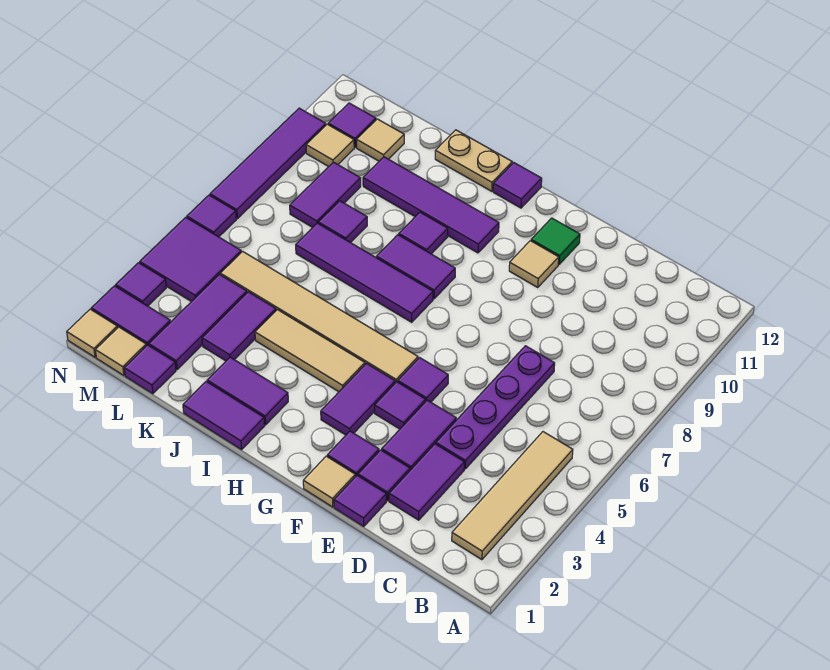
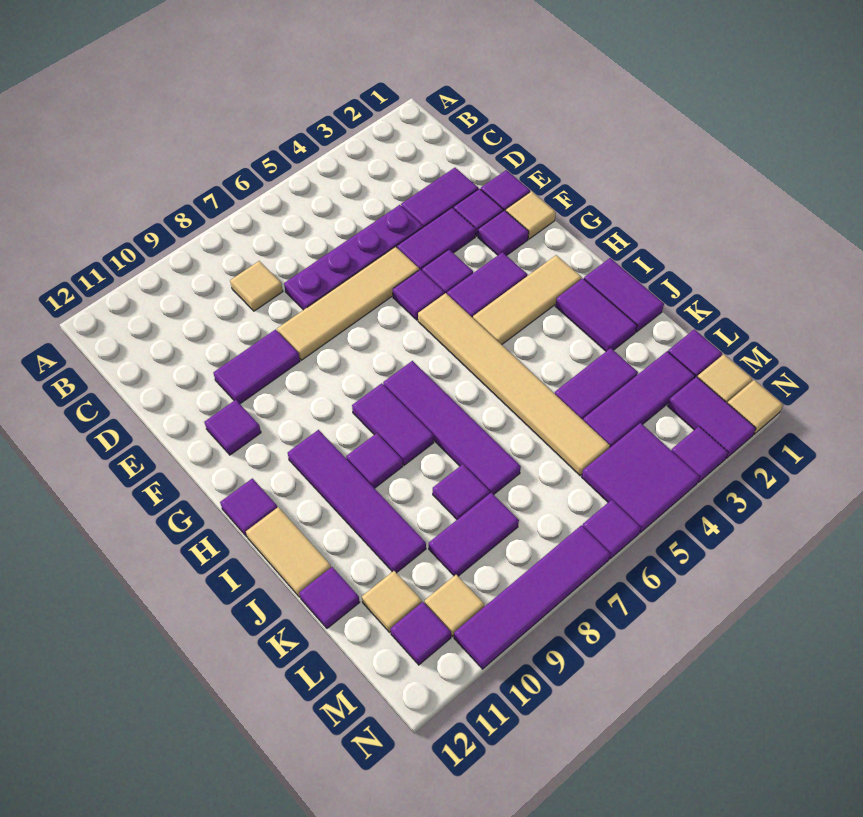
tan 1x4 tile [452,432,573,560] -> tan 1x4 tile moved to [277,247,419,360]
none -> purple 1x2 tile [213,330,300,404]
tan 1x1 tile [509,241,559,288] -> tan 1x1 tile moved to [230,261,283,311]
green 1x1 tile [531,218,580,264] -> purple 1x1 tile [204,400,261,455]
tan 1x3 tile [255,310,365,392] -> tan 1x3 tile turned to [473,255,582,345]
tan 1x2 plate [435,130,512,191] -> tan 1x2 tile [246,507,331,597]
none -> purple 1x1 tile [299,567,360,628]

